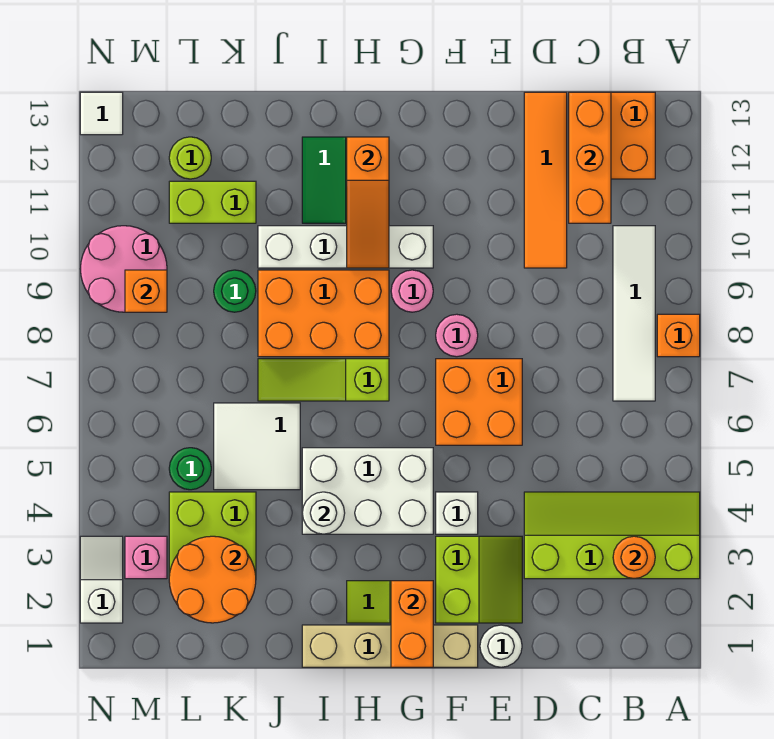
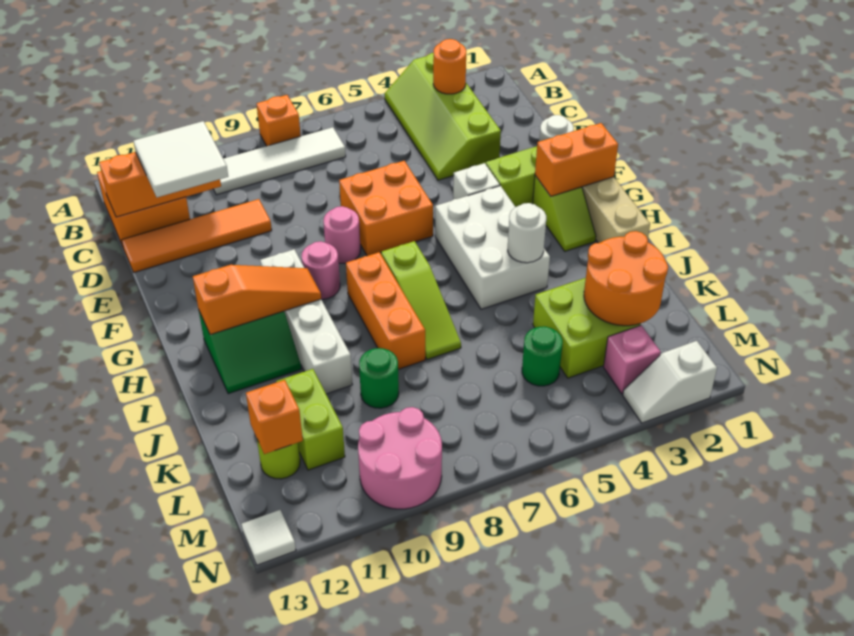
orange 2x3 brick [258,270,389,357] -> orange 1x3 brick [346,252,425,369]
white 2x2 tile [214,403,300,490] -> white 2x2 tile moved to [134,121,228,197]
orange 1x1 brick [125,270,167,312] -> orange 1x1 brick moved to [246,380,303,454]

